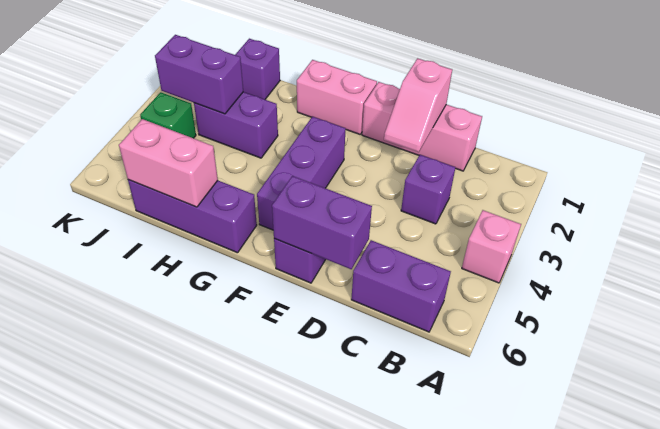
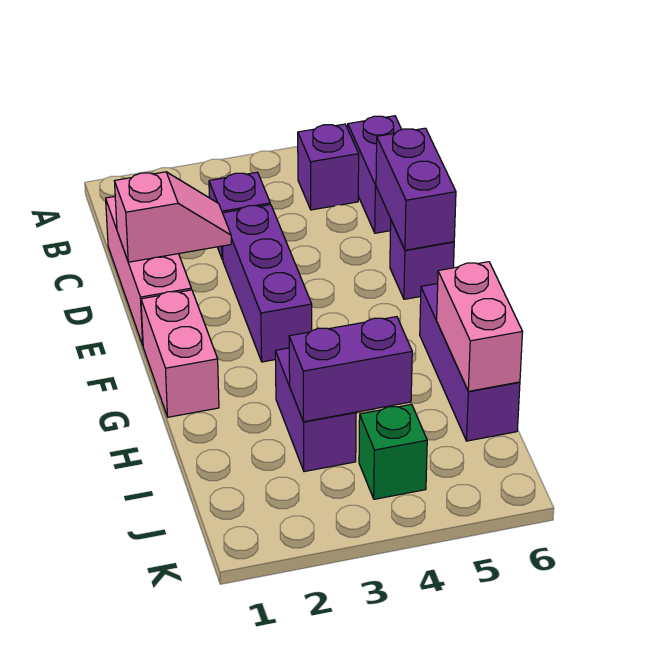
pink 1x1 brick [462,210,521,283] -> none
purple 1x3 brick [257,117,346,230] -> purple 1x3 brick turned to [223,205,312,362]
purple 1x1 brick [235,39,280,99] -> purple 1x1 brick moved to [298,124,359,210]
purple 1x2 brick [155,35,243,114] -> purple 1x2 brick turned to [289,317,412,422]

